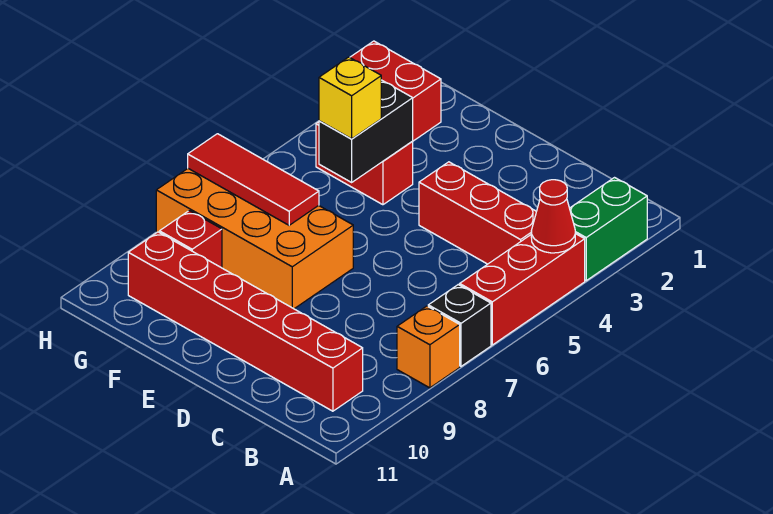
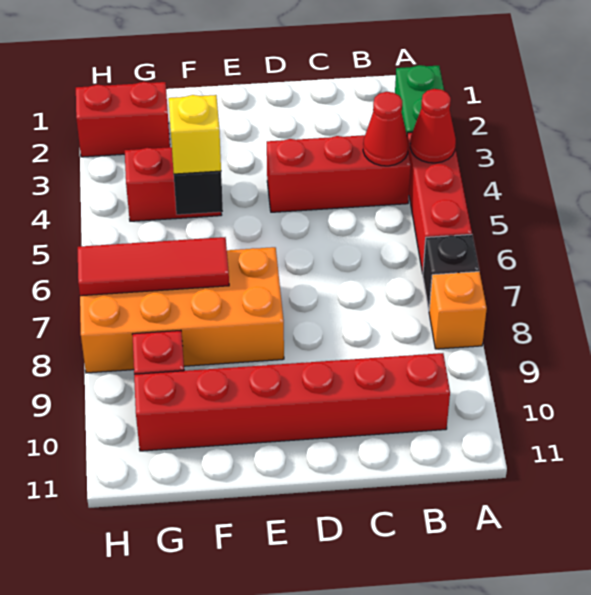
none -> red 1x1 cone [363,92,408,166]

